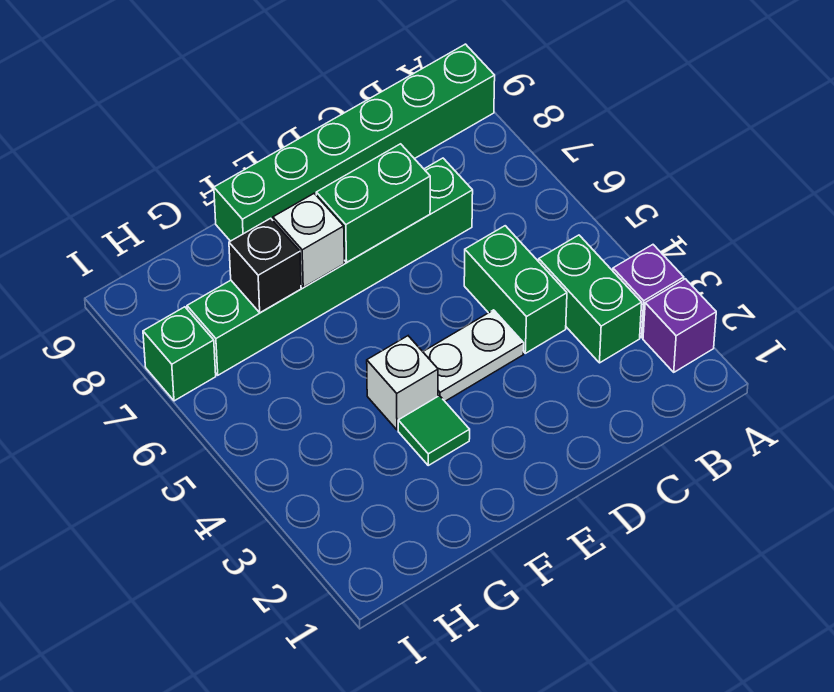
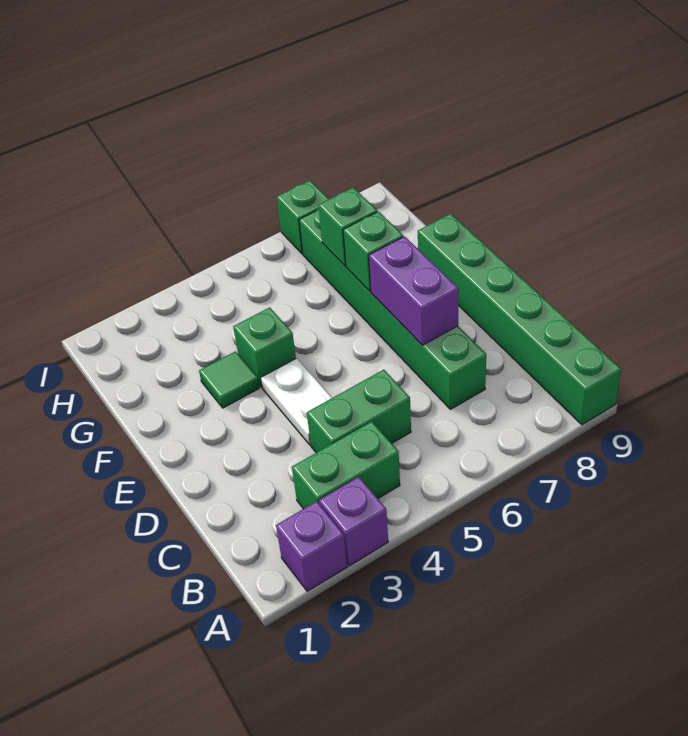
green 1x2 brick [316,144,430,262] -> purple 1x2 brick [369,236,459,345]
white 1x1 brick [367,336,438,430] -> green 1x1 brick [233,307,296,387]
white 1x1 brick [273,193,344,288] -> green 1x1 brick [343,211,403,291]
black 1x1 brick [229,218,301,313] -> green 1x1 brick [318,187,377,266]

